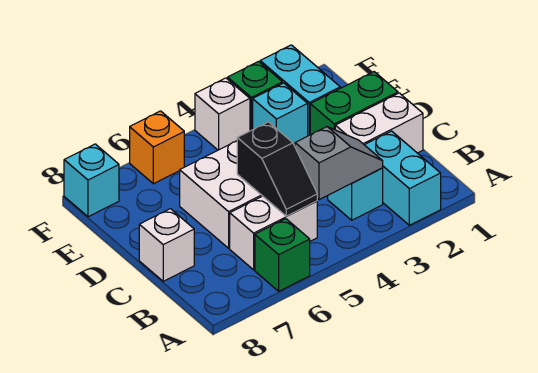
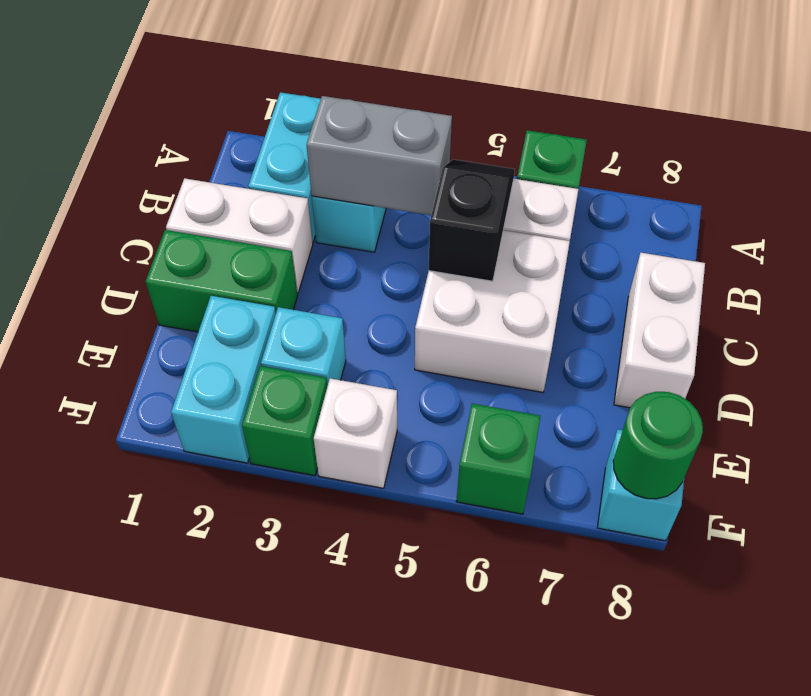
grey 1x2 slope [295,127,383,200] -> grey 1x2 brick [307,96,452,215]
white 1x1 brick [139,209,194,281] -> white 1x2 brick [614,253,705,408]
orange 1x1 brick [130,111,184,184] -> green 1x1 brick [456,404,540,514]
none -> green 1x1 round brick [613,392,703,499]

